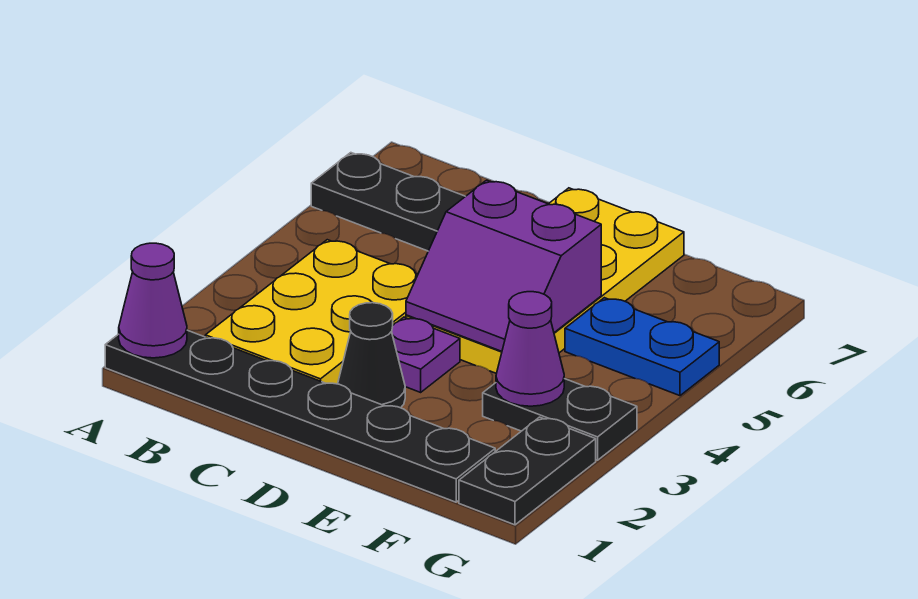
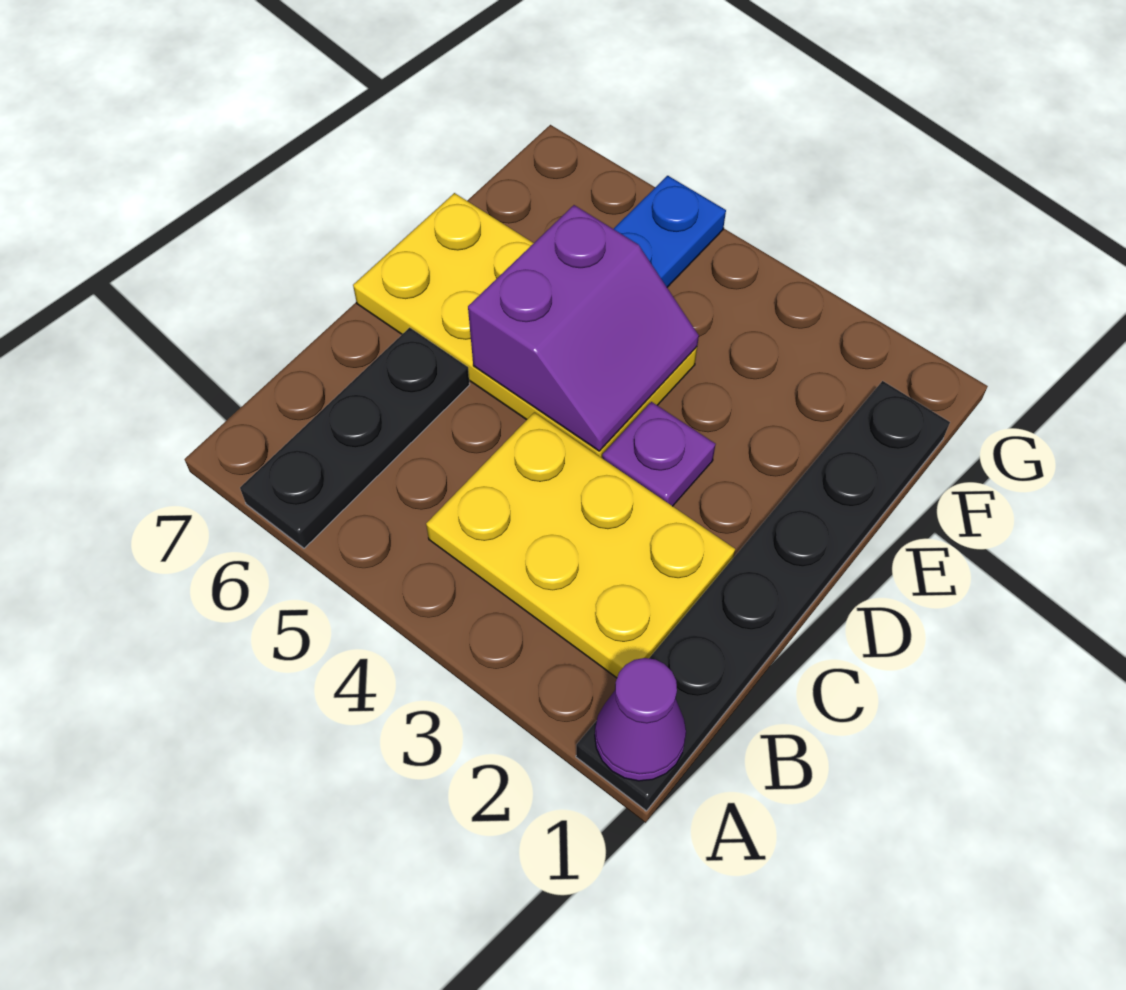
black 1x1 cone [338,303,405,408] -> none
black 1x2 plate [483,379,637,460] -> none
purple 1x1 cone [496,292,565,406] -> none
black 1x2 plate [459,417,596,525] -> none

